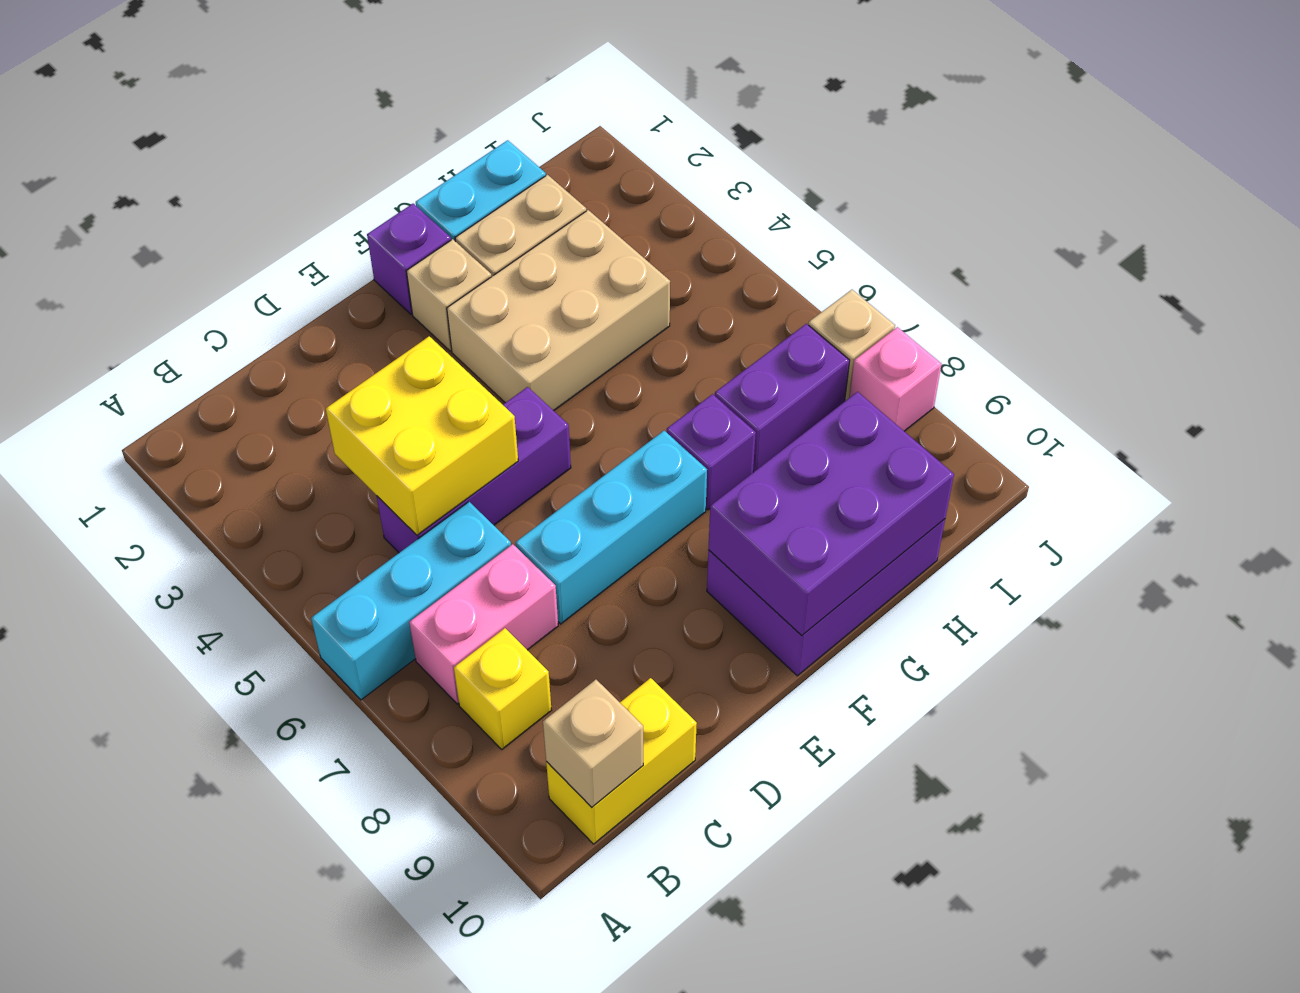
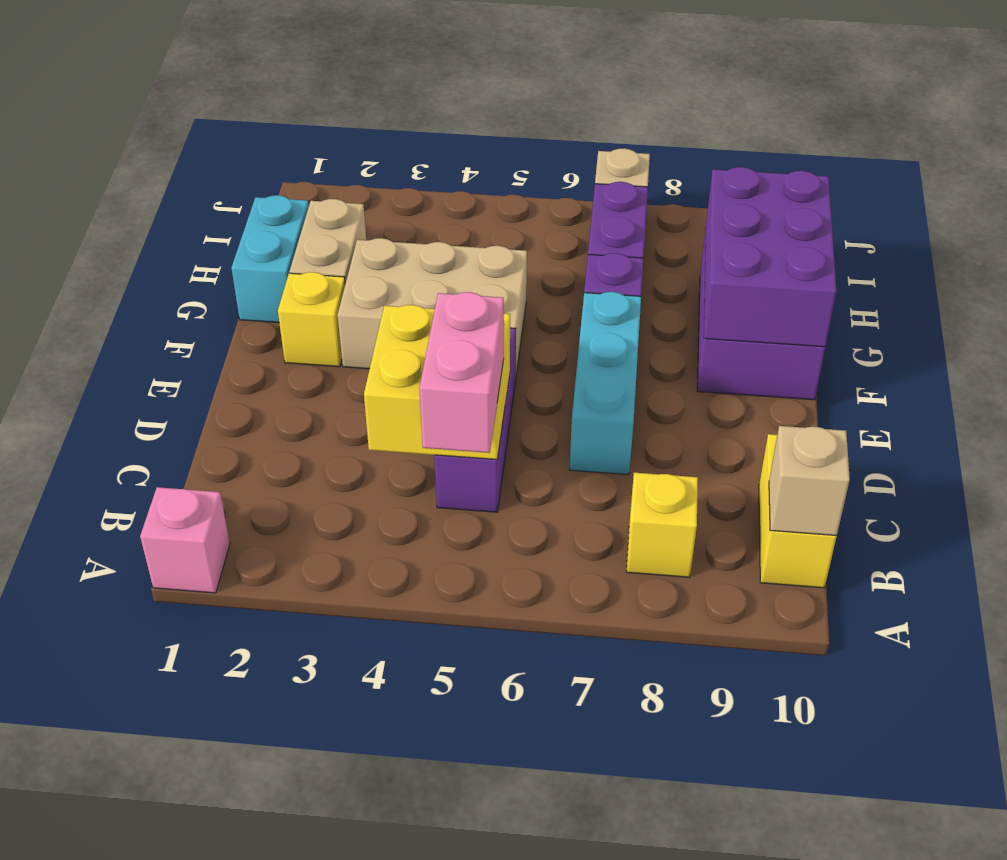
cyan 1x3 brick [311,502,511,700] -> none
pink 1x2 brick [409,544,558,704] -> pink 1x2 brick moved to [419,292,504,453]
purple 1x1 brick [367,204,451,314] -> none
tan 1x1 brick [406,239,492,351] -> yellow 1x1 brick [278,272,345,367]
tan 2x3 brick [447,210,670,411] -> tan 2x3 brick turned to [338,238,527,374]
pink 1x1 brick [849,327,941,431] -> pink 1x1 brick moved to [140,487,230,593]

